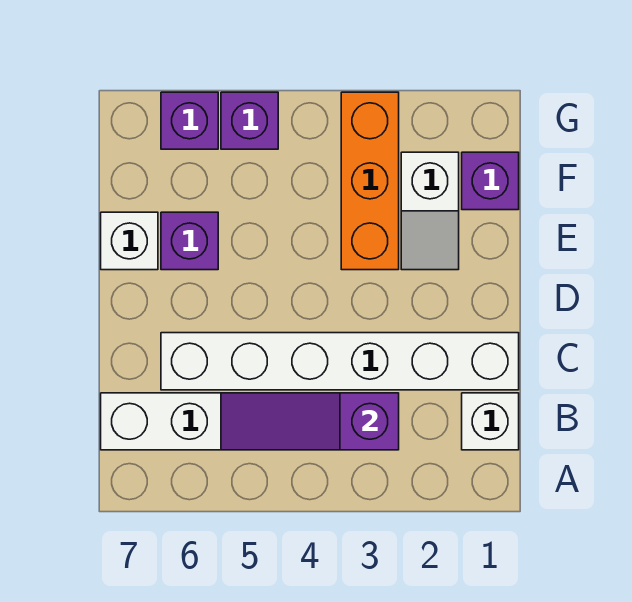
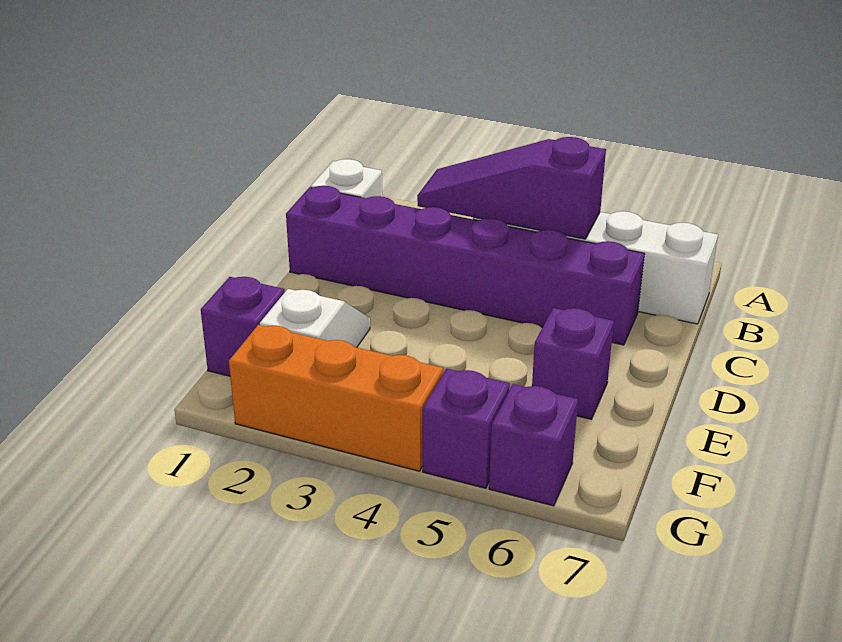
purple 1x3 slope [221,393,399,450] -> purple 1x3 slope turned to [417,137,606,239]
white 1x6 brick [161,333,519,390] -> purple 1x6 brick [286,186,645,345]
orange 1x3 brick [341,92,399,270] -> orange 1x3 brick turned to [229,325,443,471]
white 1x1 brick [101,212,158,270] -> none

